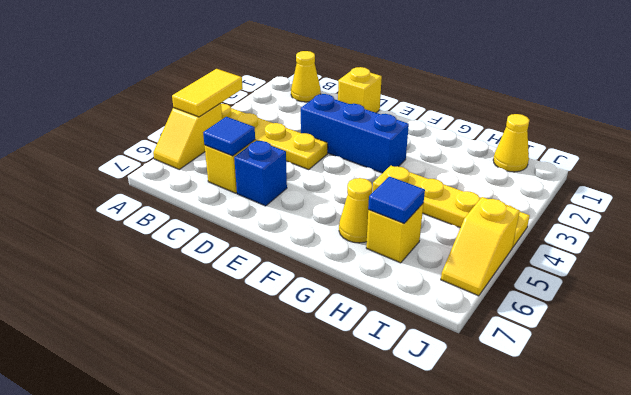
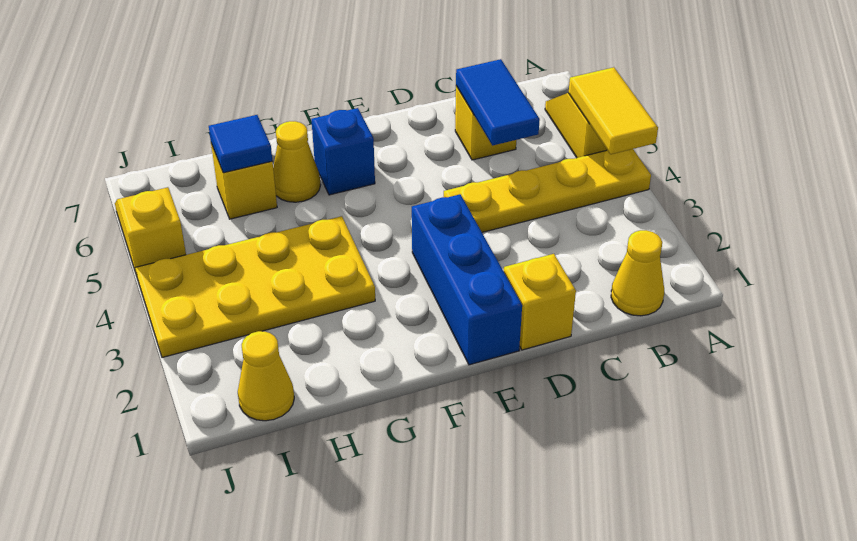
blue 1x1 tile [203,117,255,156] -> blue 1x2 tile [456,59,540,146]
blue 1x3 brick [301,94,409,173] -> blue 1x3 brick turned to [412,194,522,365]
blue 1x1 brick [234,141,287,206] -> blue 1x1 brick moved to [311,108,375,195]
yellow 1x4 plate [372,166,530,248] -> yellow 2x4 plate [135,216,375,358]

